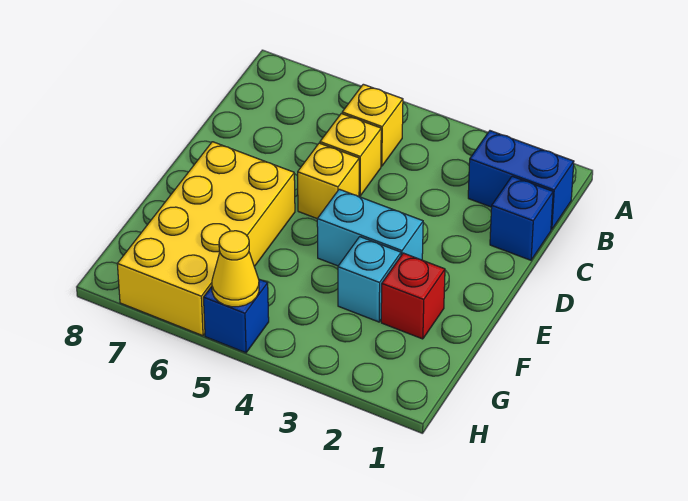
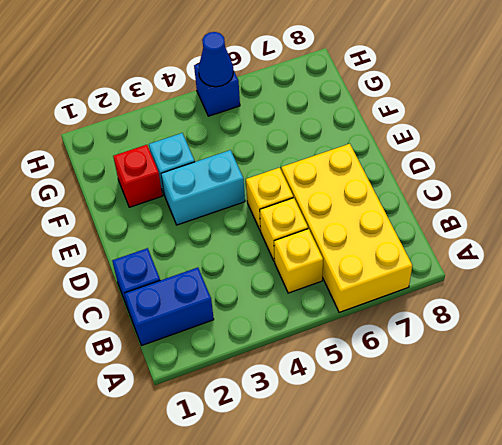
yellow 2x4 brick [117,142,295,336] -> yellow 2x4 brick moved to [281,144,412,312]
yellow 1x1 cone [212,231,259,307] -> blue 1x1 cone [198,32,233,87]

